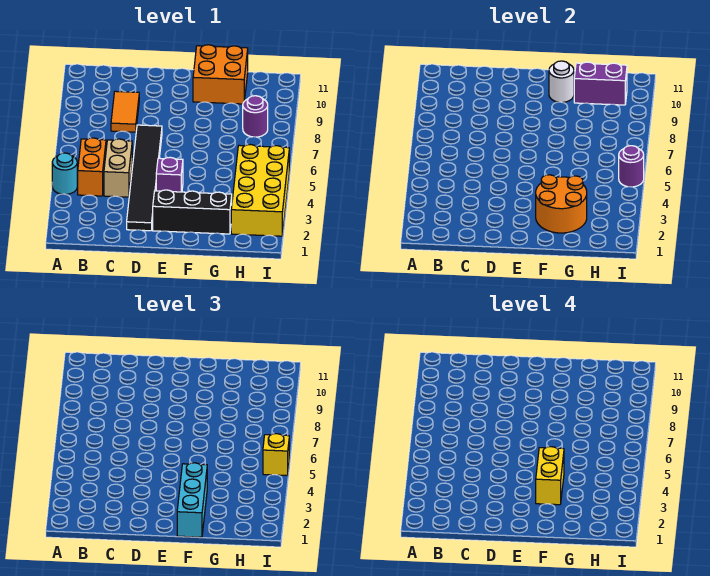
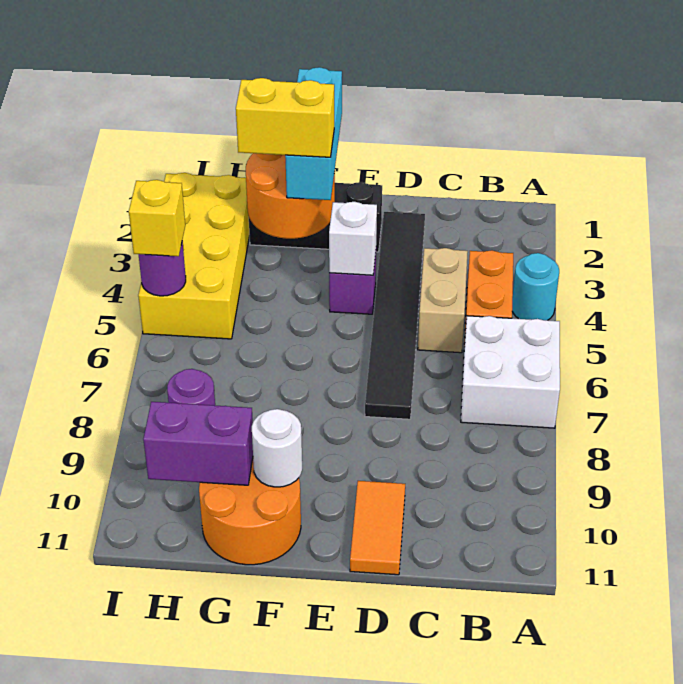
none -> white 2x2 brick [461,316,560,428]
orange 1x2 tile [111,91,139,132] -> orange 1x2 tile moved to [350,481,405,575]
none -> white 1x1 brick [329,202,377,275]
yellow 1x2 brick [536,447,564,505] -> yellow 1x2 brick turned to [236,78,334,157]
orange 2x2 brick [193,45,248,104] -> orange 2x2 round brick [199,459,301,565]

